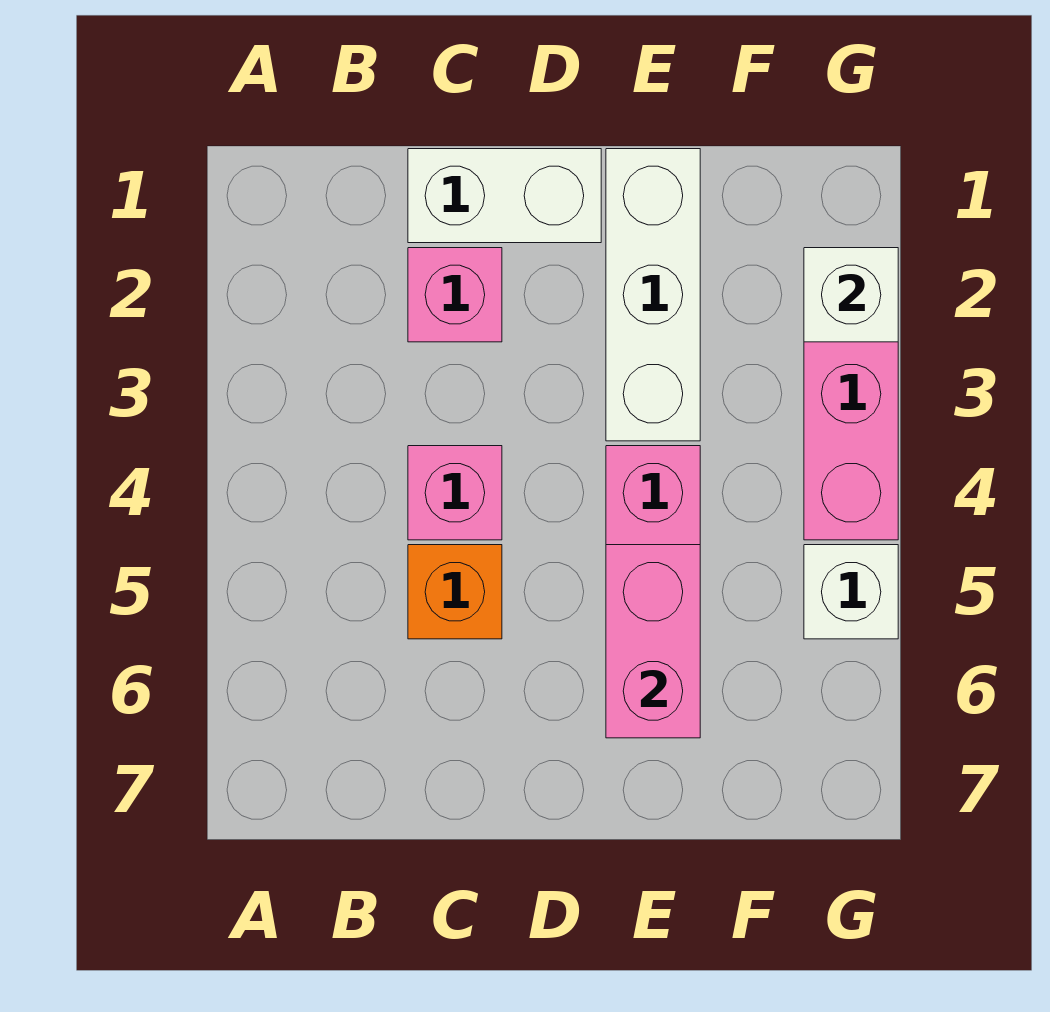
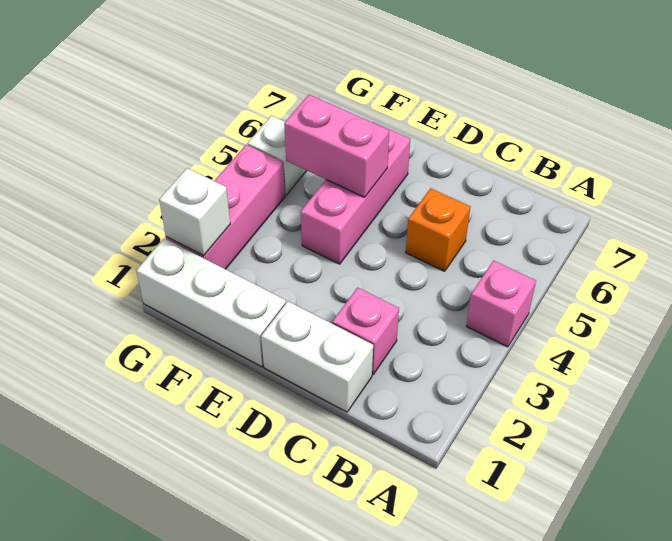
pink 1x1 brick [408,446,502,540] -> pink 1x1 brick moved to [466,261,536,347]
white 1x3 brick [606,149,700,441] -> white 1x3 brick turned to [136,238,286,367]
pink 1x2 brick [606,545,700,738] -> pink 1x2 brick turned to [284,95,389,197]

